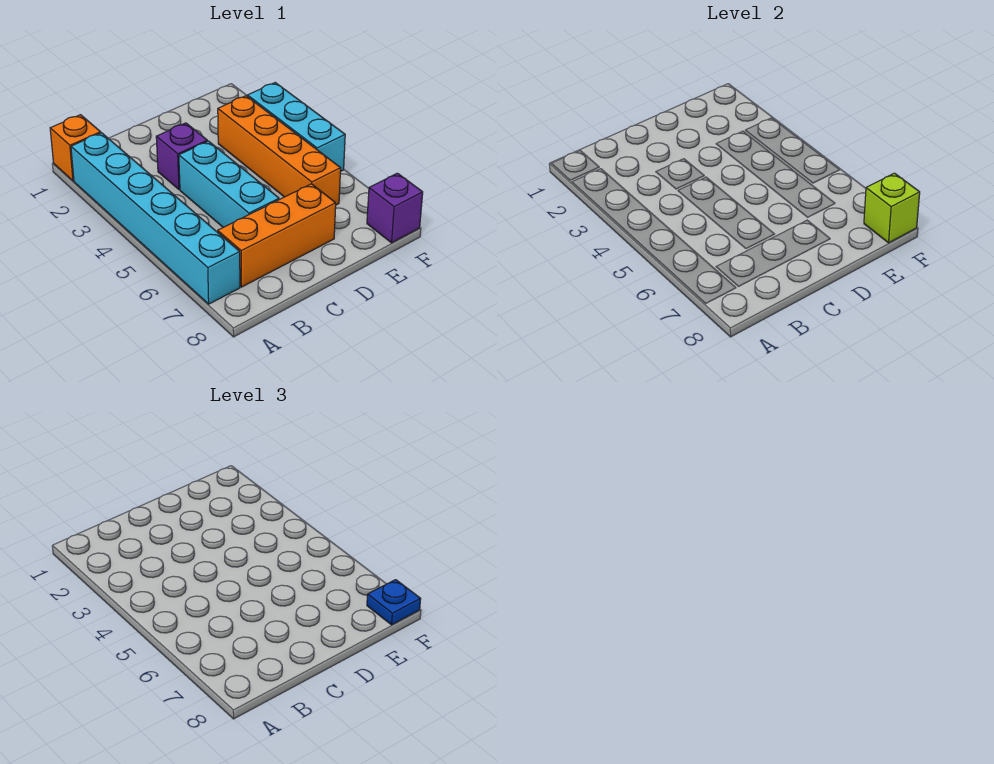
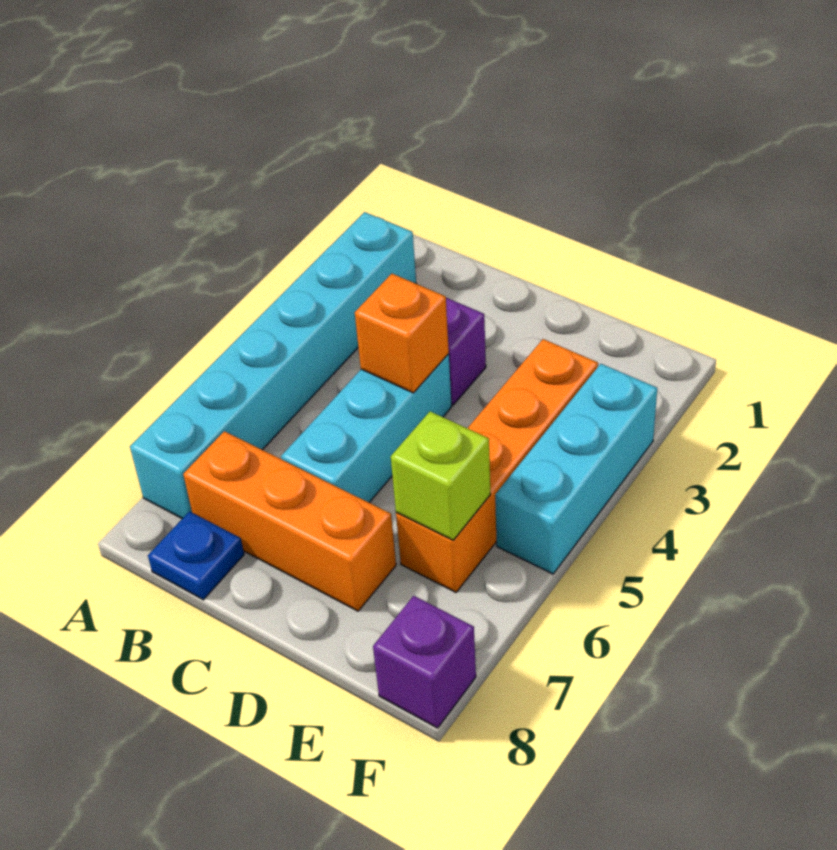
orange 1x1 brick [50,115,101,181] -> orange 1x1 brick moved to [355,274,449,393]
lime 1x1 brick [864,173,920,243] -> lime 1x1 brick moved to [391,411,491,540]
blue 1x1 plate [367,580,421,625] -> blue 1x1 plate moved to [148,511,244,600]

